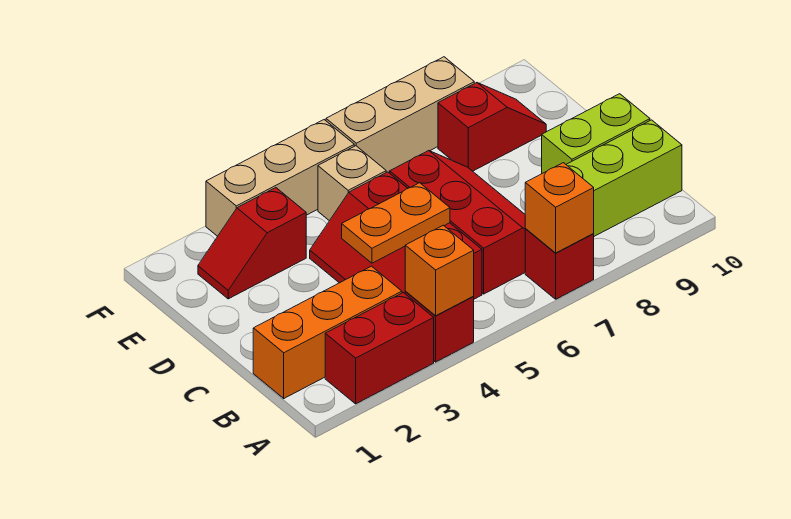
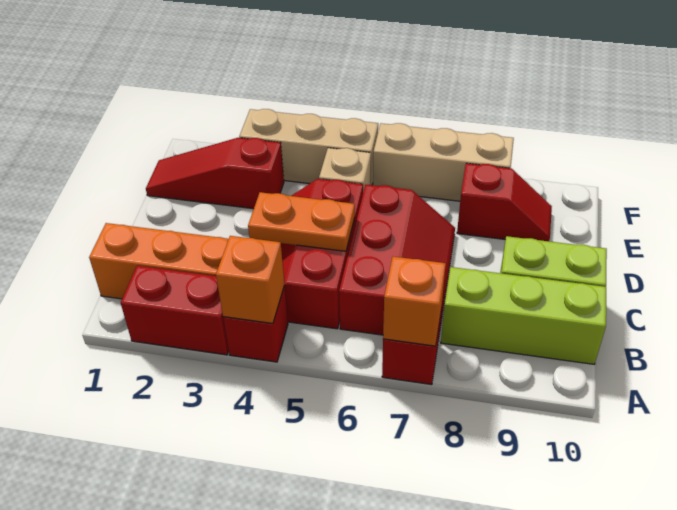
red 1x2 slope [198,188,306,299] -> red 1x3 slope [146,138,284,209]

